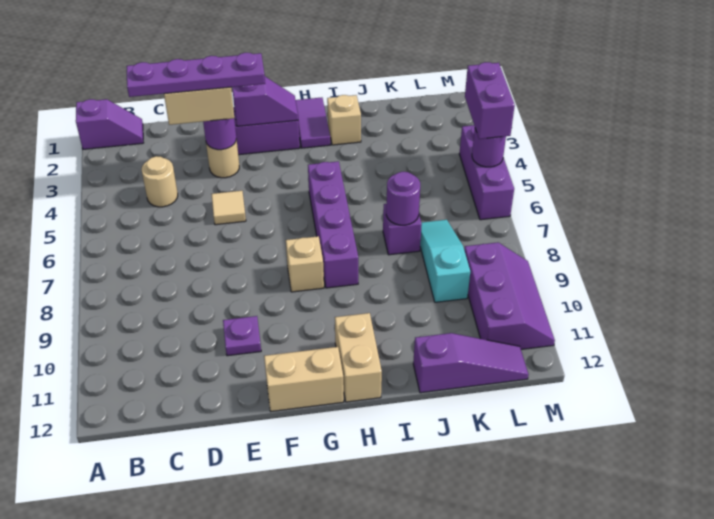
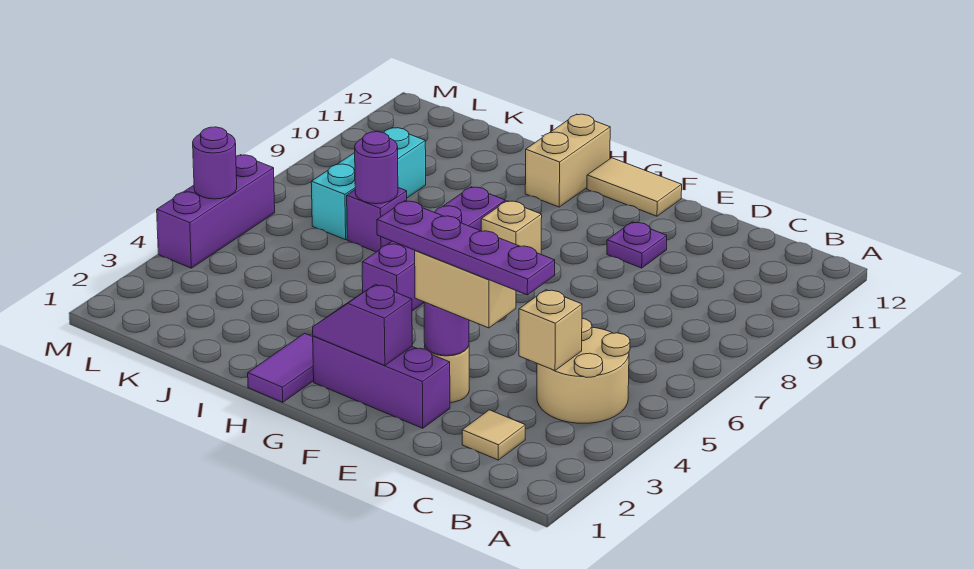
purple 1x2 slope [76,99,143,149] -> none
tan 1x1 round brick [142,156,178,207] -> tan 2x2 round brick [537,318,630,423]
tan 1x1 tile [211,191,246,225] -> tan 1x1 tile moved to [462,410,525,460]
tan 1x2 brick [264,347,344,411] -> tan 1x2 tile [587,158,682,216]
tan 1x1 brick [327,95,361,145] -> tan 1x1 brick moved to [519,290,582,371]
purple 1x3 slope [413,333,529,393] -> none
cyan 1x3 slope [420,220,470,302] -> cyan 1x3 brick [311,128,426,240]
purple 2x3 slope [464,242,555,349] -> none
purple 1x2 brick [465,62,515,139] -> none

